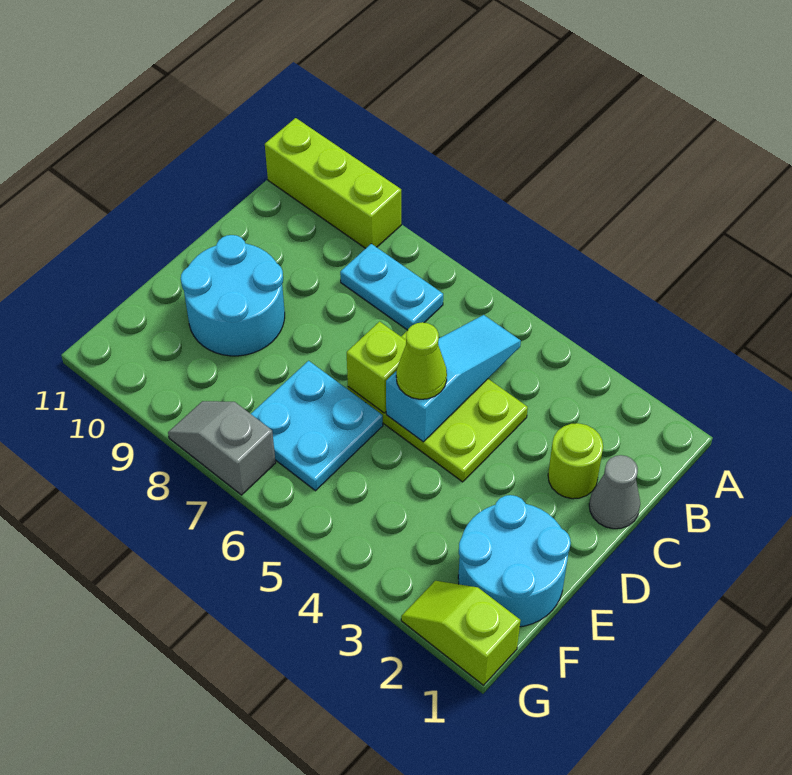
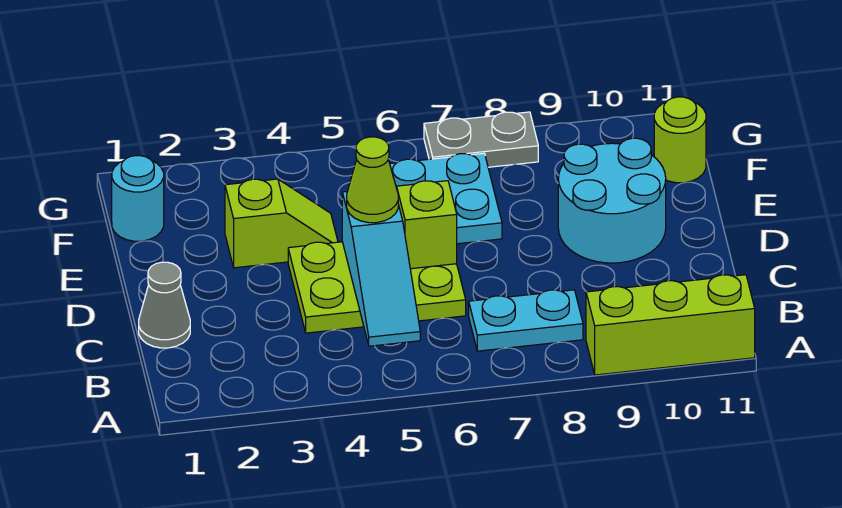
lime 1x1 round brick [548,423,603,499] -> lime 1x1 round brick moved to [654,97,706,183]
cyan 2x2 round brick [458,495,571,627] -> cyan 1x1 round brick [112,156,164,241]
lime 1x2 slope [401,581,521,685] -> lime 1x2 slope moved to [225,179,338,268]
grey 1x2 slope [168,401,276,495] -> grey 1x2 plate [424,112,538,167]

